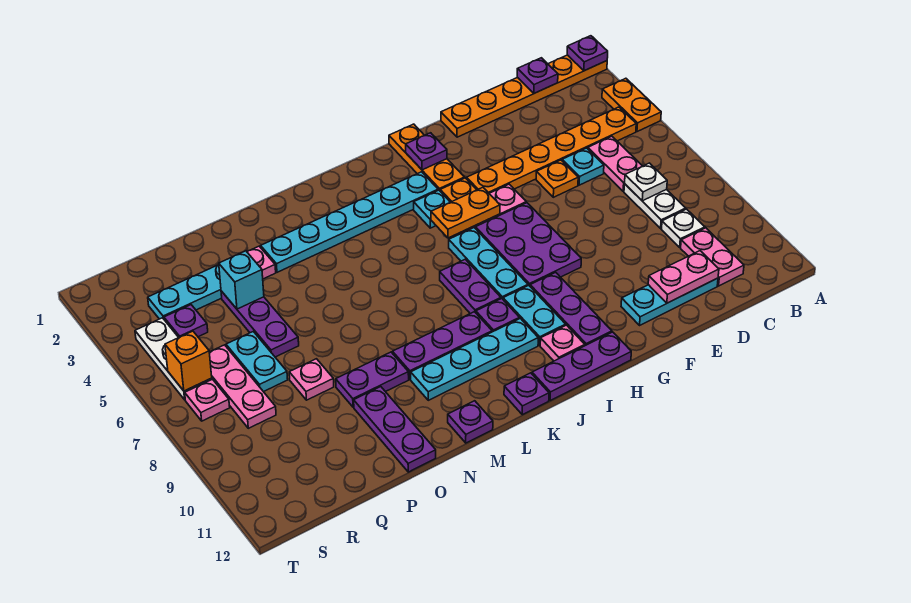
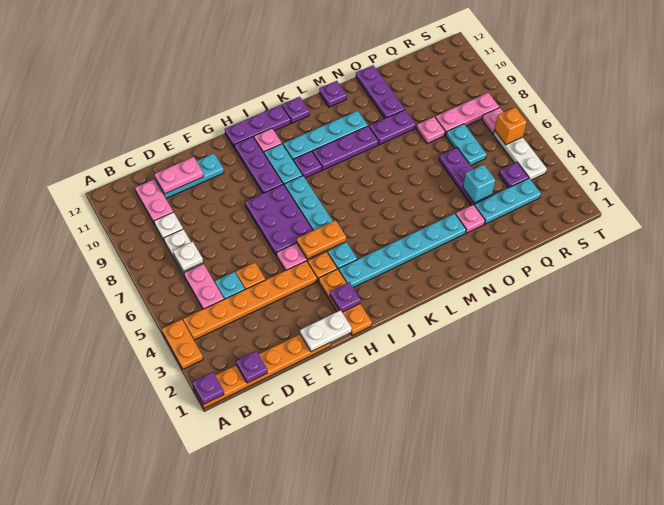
none -> white 1x2 plate [300,310,352,352]
purple 1x2 plate [440,259,501,314] -> none
pink 1x3 plate [209,345,276,428] -> pink 1x3 plate turned to [435,93,499,135]

